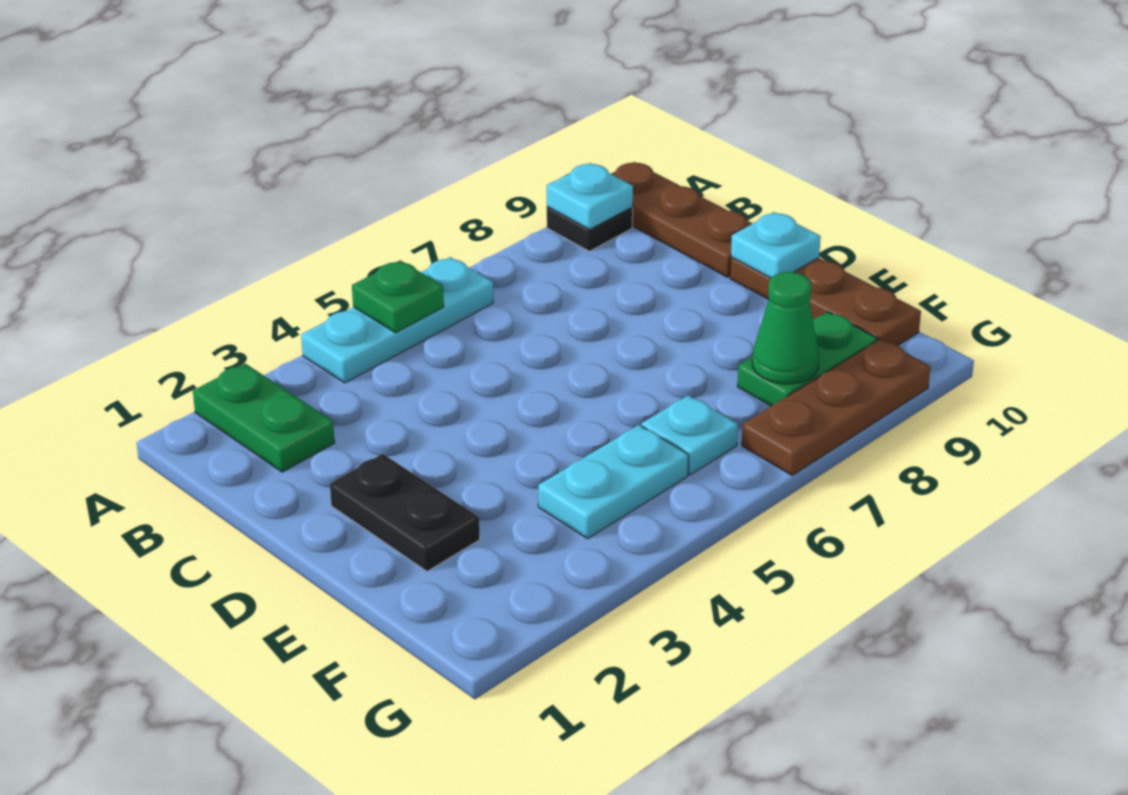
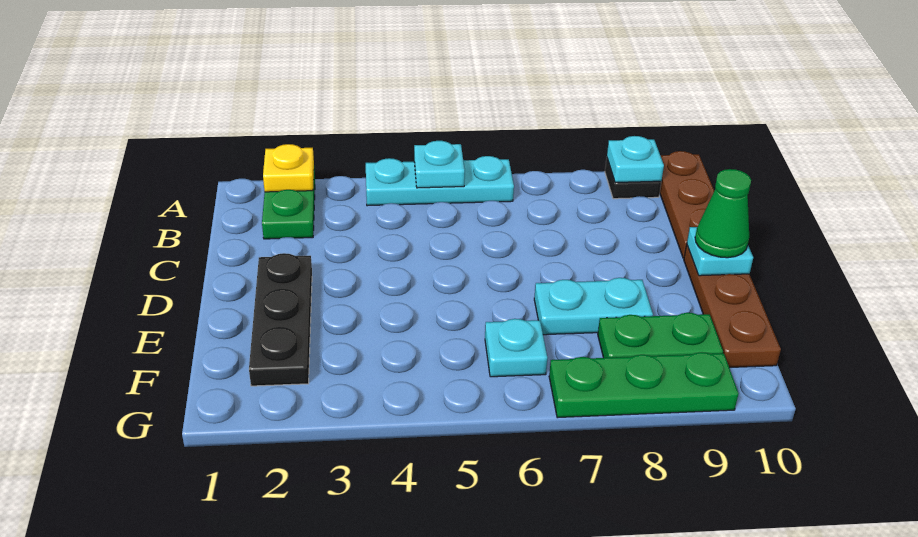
none -> yellow 1x1 plate [263,144,314,192]
green 1x1 plate [352,260,444,333] -> cyan 1x1 plate [414,141,465,188]
black 1x2 plate [330,454,480,571] -> black 1x3 plate [249,253,312,386]
cyan 1x2 plate [538,425,689,539] -> cyan 1x2 plate moved to [534,278,653,335]
green 1x1 cone [752,272,819,384] -> green 1x1 cone moved to [695,169,751,258]
brown 1x3 plate [742,339,930,475] -> green 1x3 plate [549,352,739,418]

